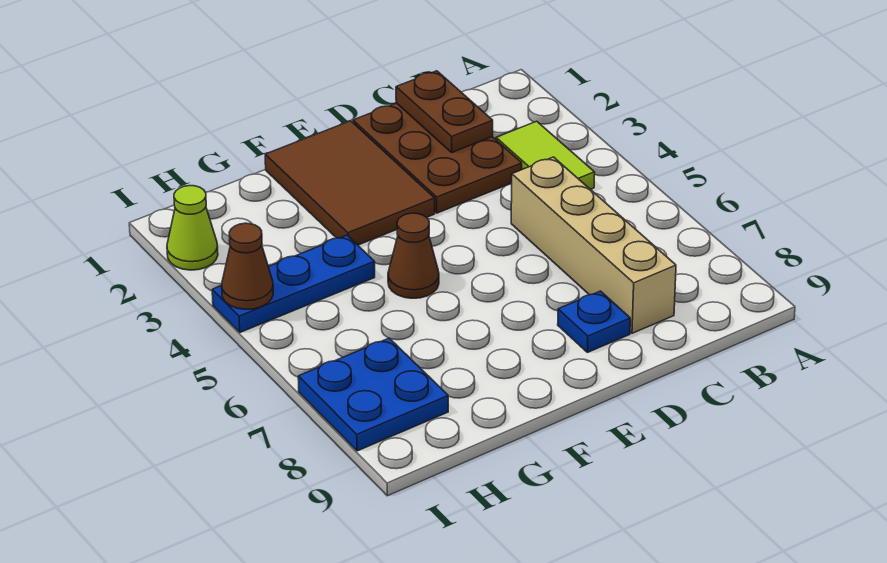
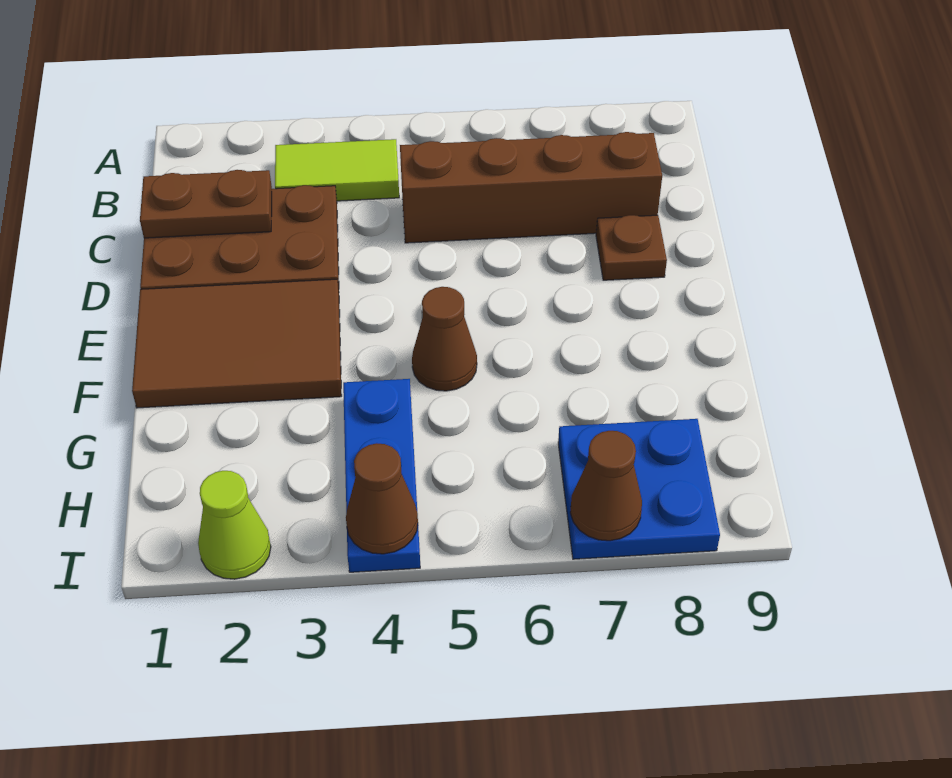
tan 1x4 brick [511,157,676,333] -> brown 1x4 brick [400,132,662,243]
blue 1x1 plate [558,291,630,352] -> brown 1x1 plate [596,215,667,280]
none -> brown 1x1 cone [570,431,642,541]

